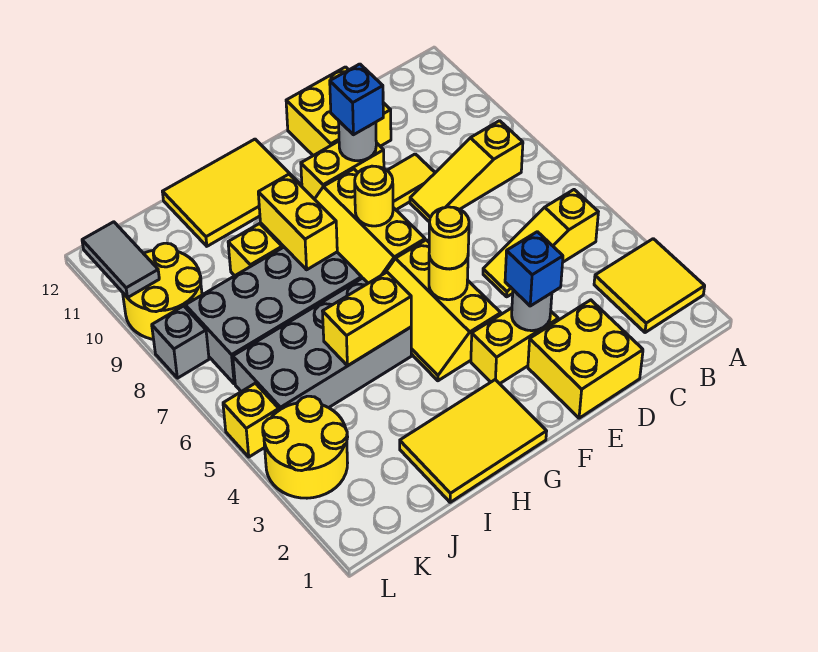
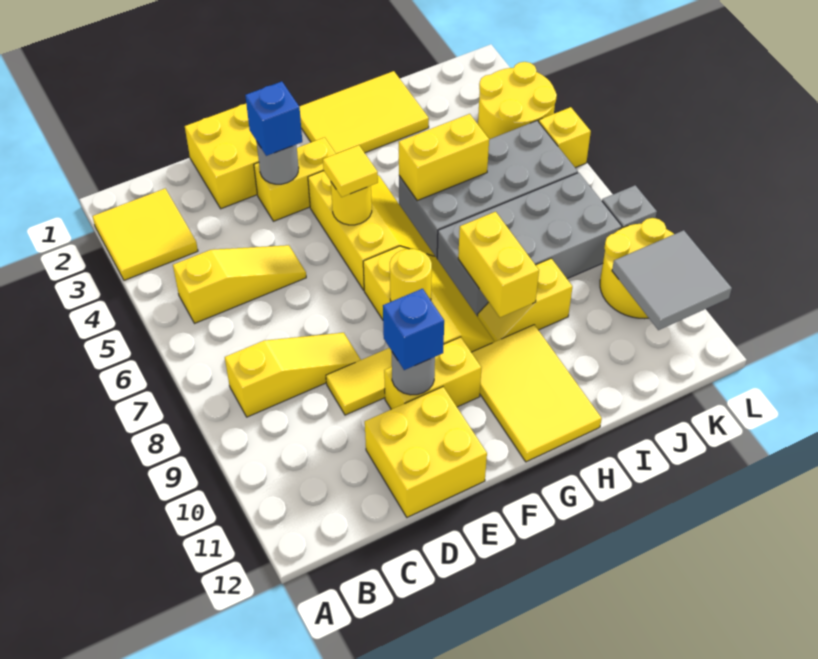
yellow 1x1 round brick [429,207,469,269] -> yellow 1x1 tile [323,145,378,197]
yellow 2x3 tile [162,139,299,246] -> yellow 2x3 tile turned to [471,325,602,462]
grey 1x2 tile [82,222,159,298] -> grey 2x2 tile [612,230,732,330]

